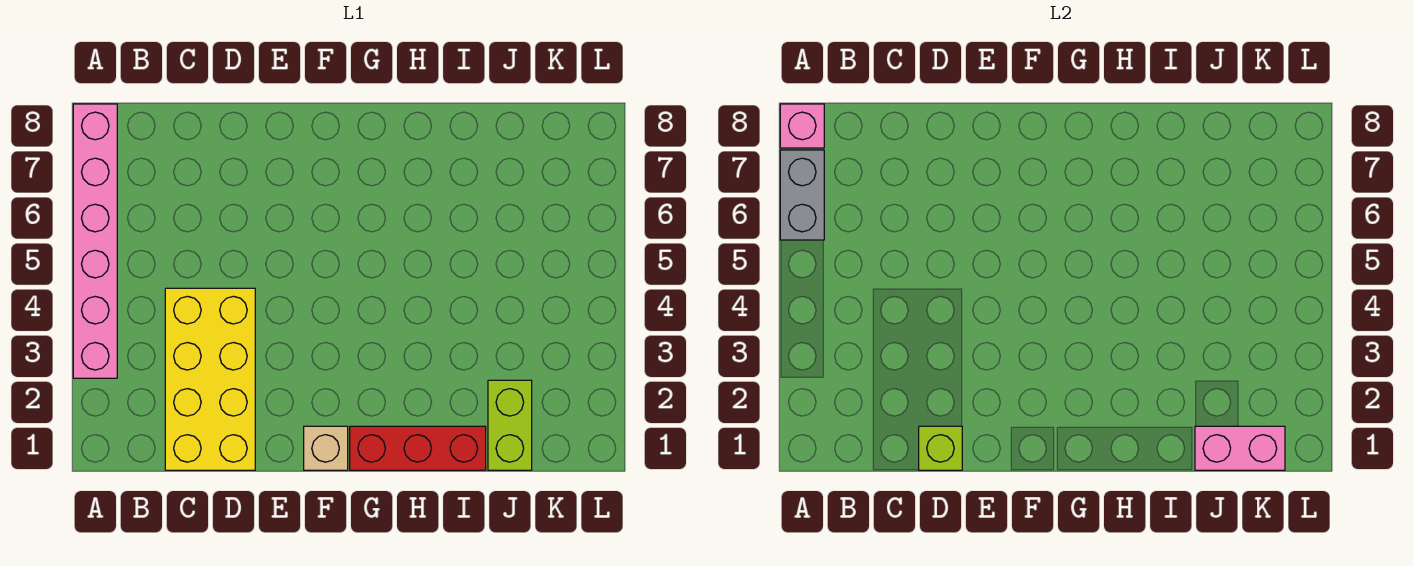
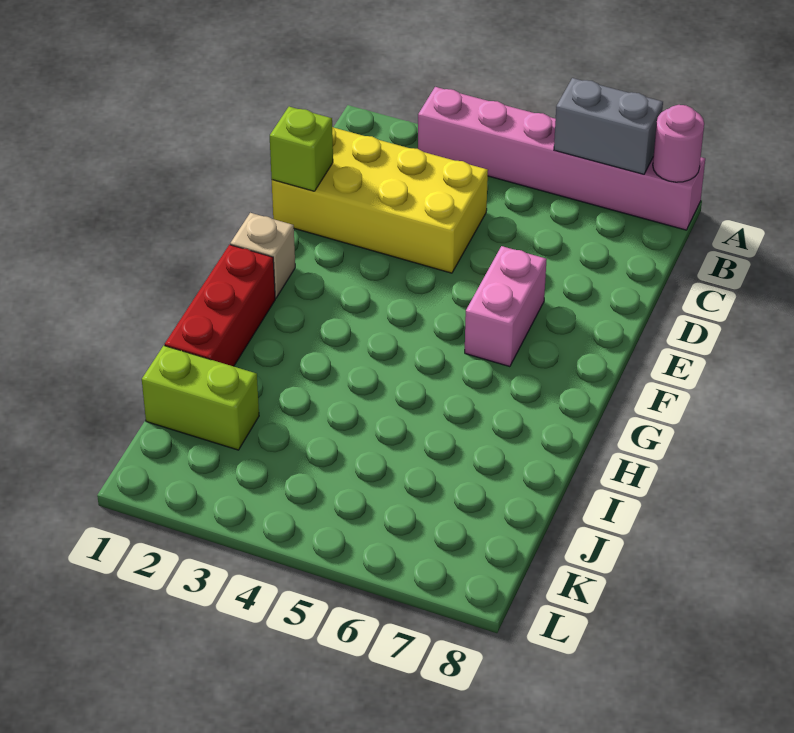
pink 1x1 brick [780,104,824,148] -> pink 1x1 round brick [653,105,704,182]
pink 1x2 brick [1195,426,1285,470] -> pink 1x2 brick moved to [465,246,547,367]

